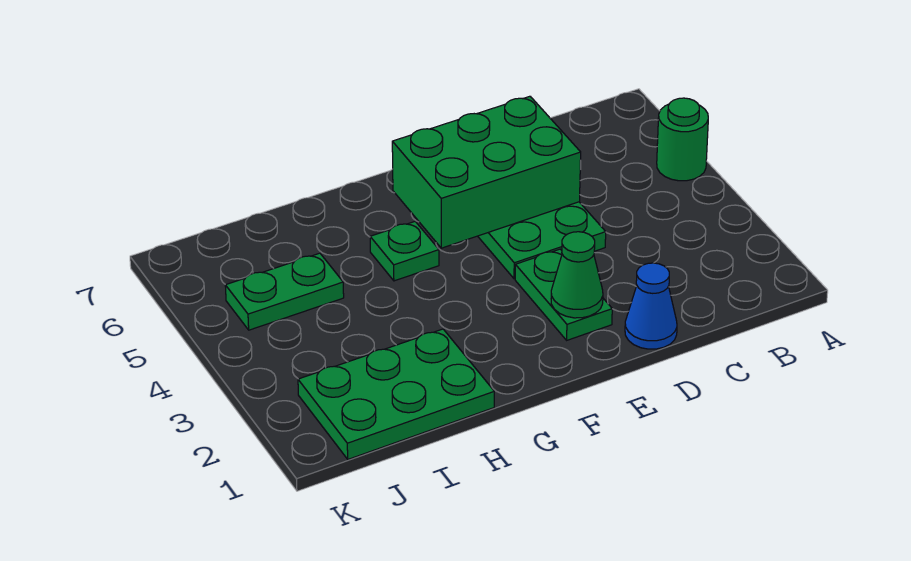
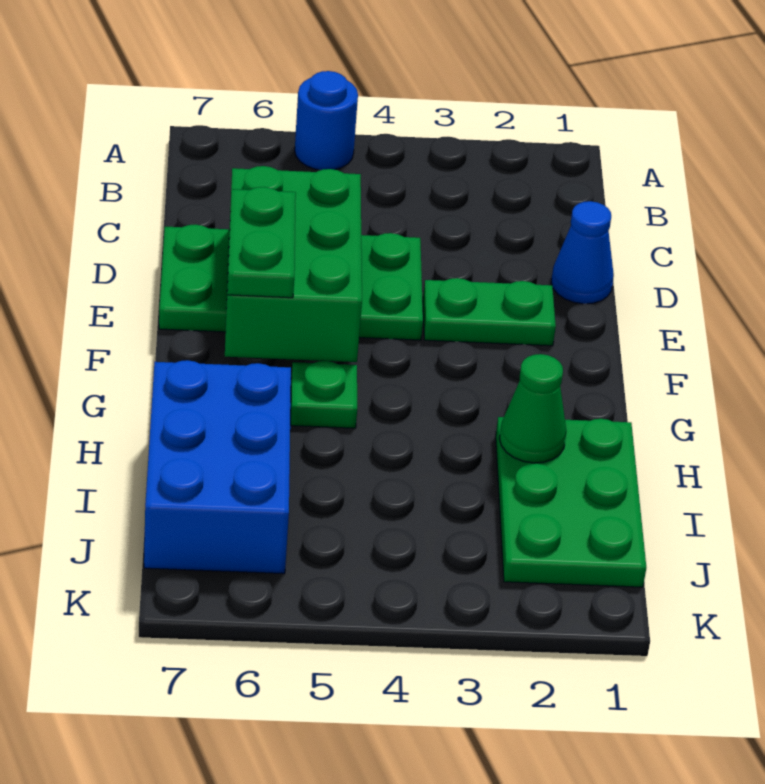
green 1x1 round brick [657,98,708,181] -> blue 1x1 round brick [295,71,358,170]
green 1x1 cone [551,232,603,318] -> green 1x1 cone moved to [499,354,566,463]
none -> blue 2x3 brick [144,360,291,574]
green 1x2 plate [225,253,344,330] -> green 1x2 plate moved to [227,187,296,298]

